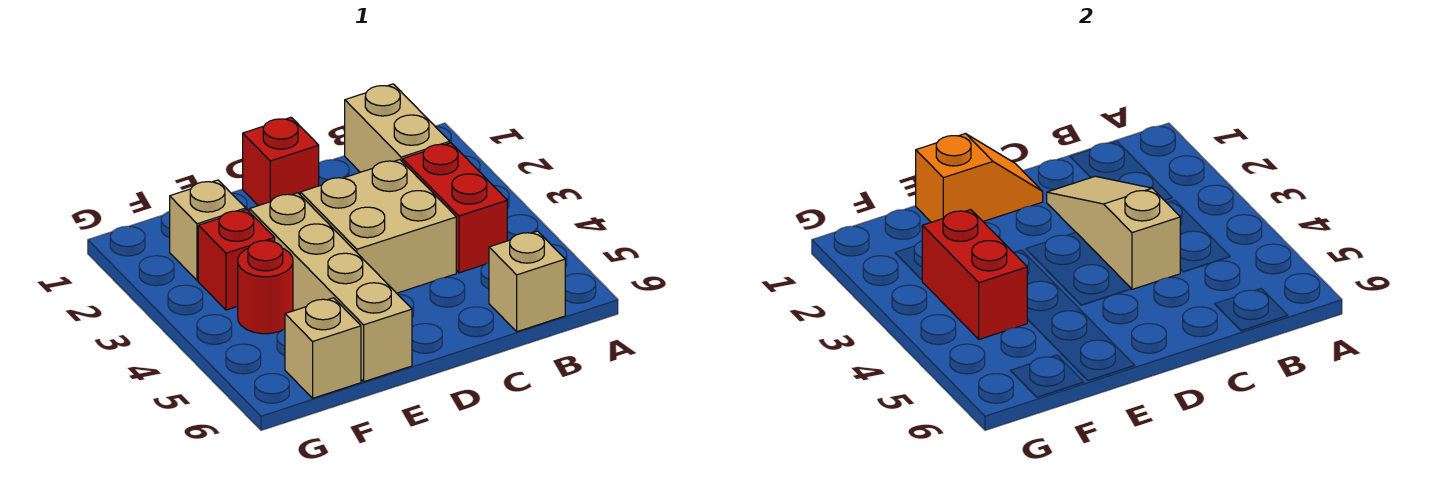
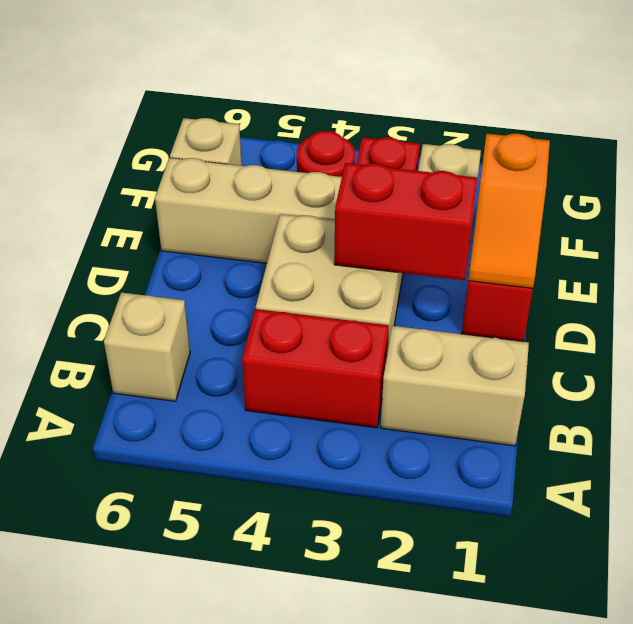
tan 1x3 slope [1047,176,1180,289] -> none
red 1x2 brick [922,210,1027,339] -> red 1x2 brick moved to [334,163,478,280]

